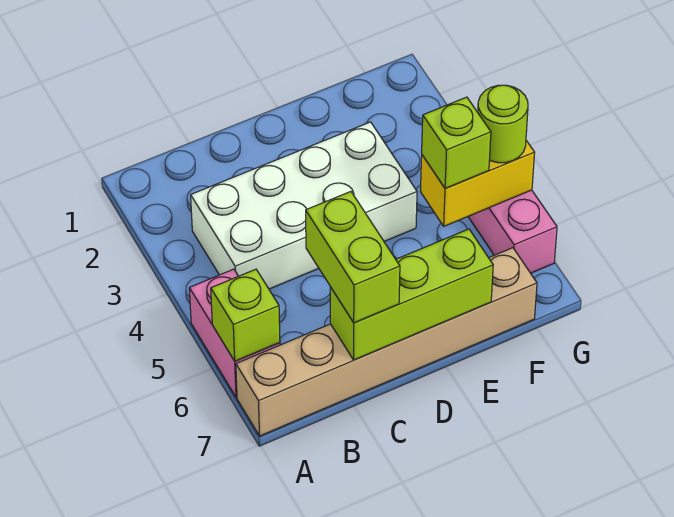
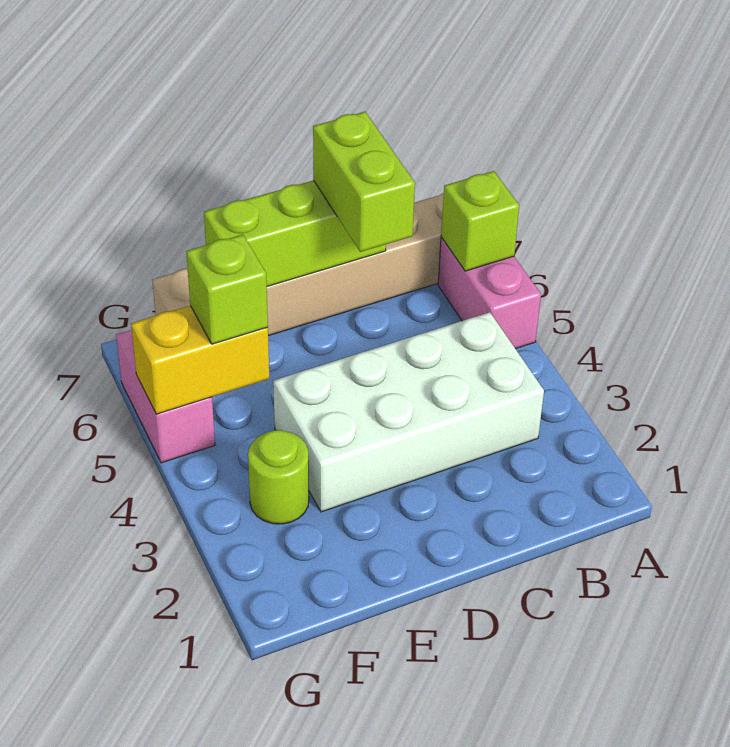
lime 1x1 round brick [478,85,528,163] -> lime 1x1 round brick moved to [248,430,309,524]

